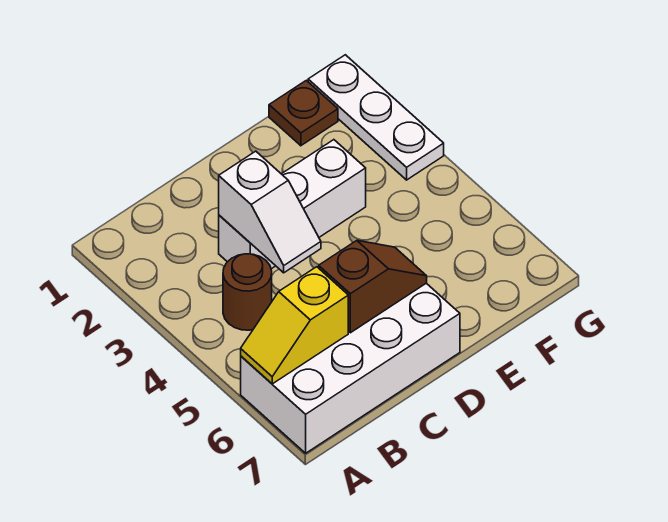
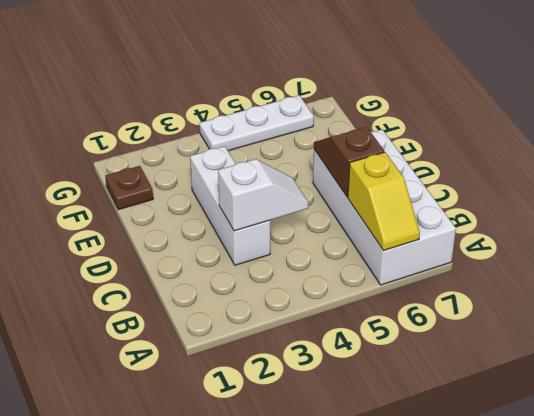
brown 1x1 round brick [223,254,272,330] -> none
white 1x3 plate [308,55,444,180] -> white 1x3 plate moved to [200,95,314,151]

